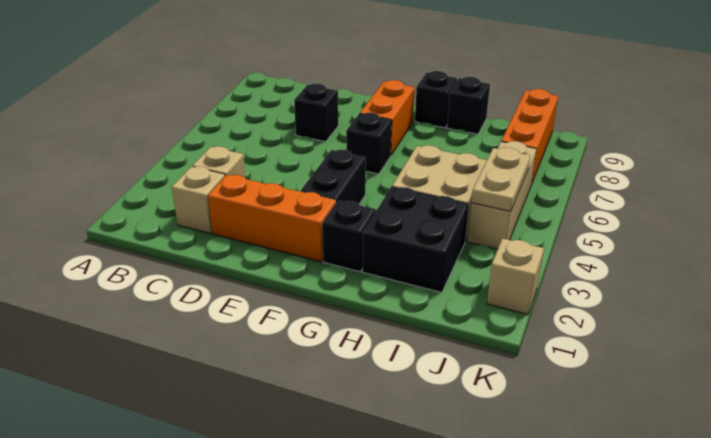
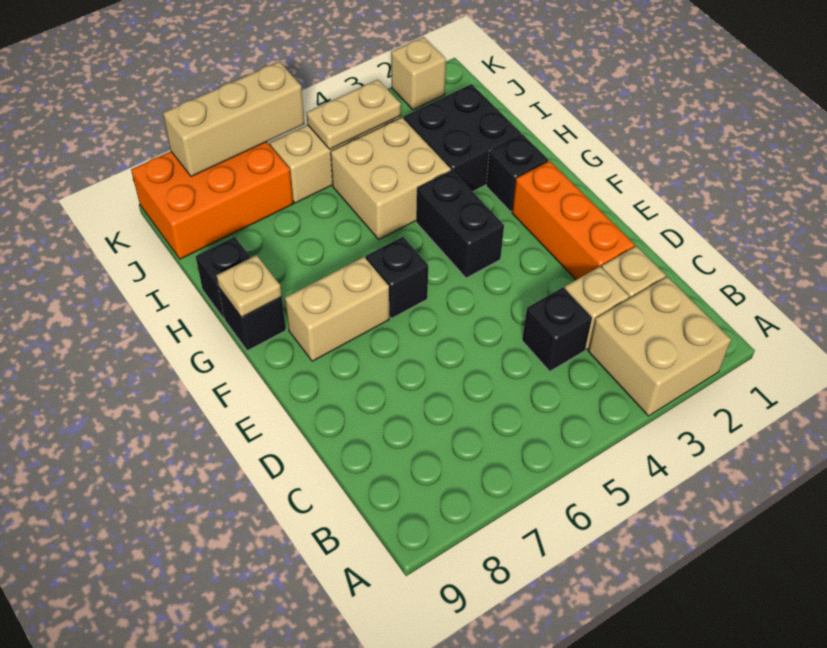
none -> tan 2x2 brick [588,277,731,416]
black 1x1 brick [294,84,338,142] -> black 1x1 brick moved to [522,288,592,371]
black 1x2 brick [301,150,366,204] -> black 1x2 brick turned to [416,170,504,278]
orange 1x2 brick [360,80,414,155] -> tan 1x2 brick [285,257,389,361]
none -> tan 1x1 plate [217,255,282,317]
orange 1x3 brick [501,89,558,184] -> orange 2x3 brick [131,142,293,259]
none -> tan 1x3 brick [163,62,305,177]

